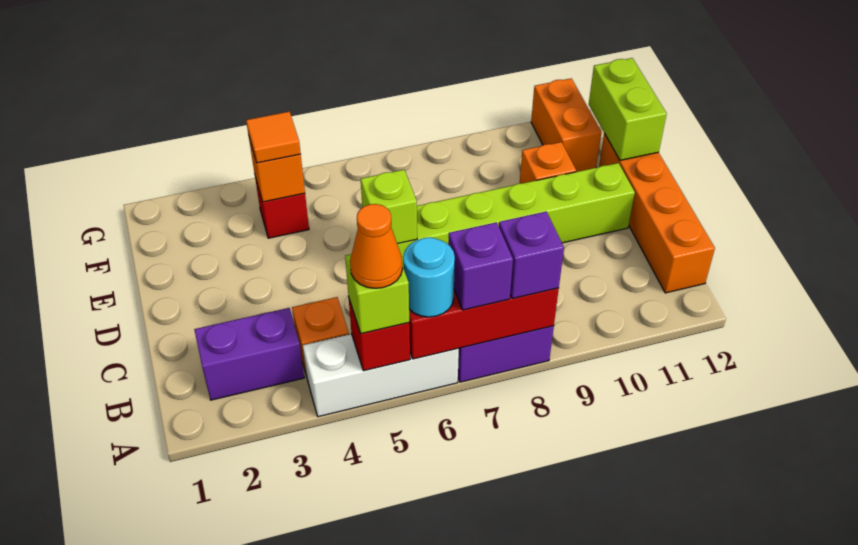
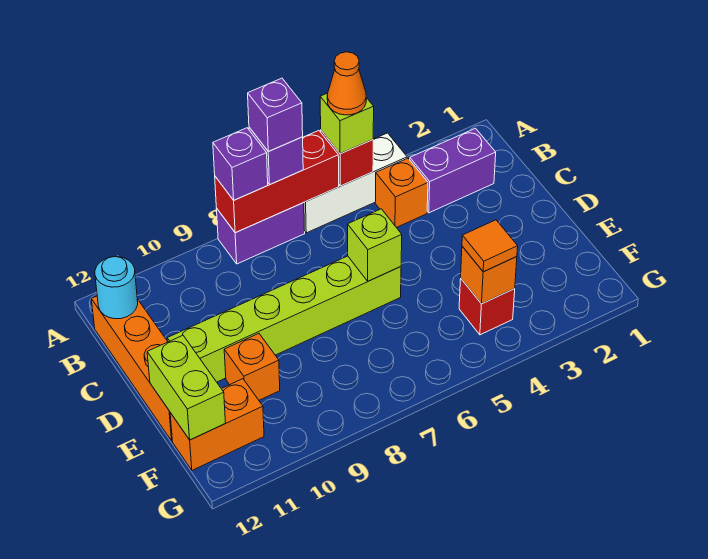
cyan 1x1 round brick [403,237,455,317] -> cyan 1x1 round brick moved to [95,257,138,319]
none -> purple 1x1 brick [248,78,303,152]
orange 1x2 brick [531,78,601,172] -> orange 1x2 brick turned to [170,379,264,470]

